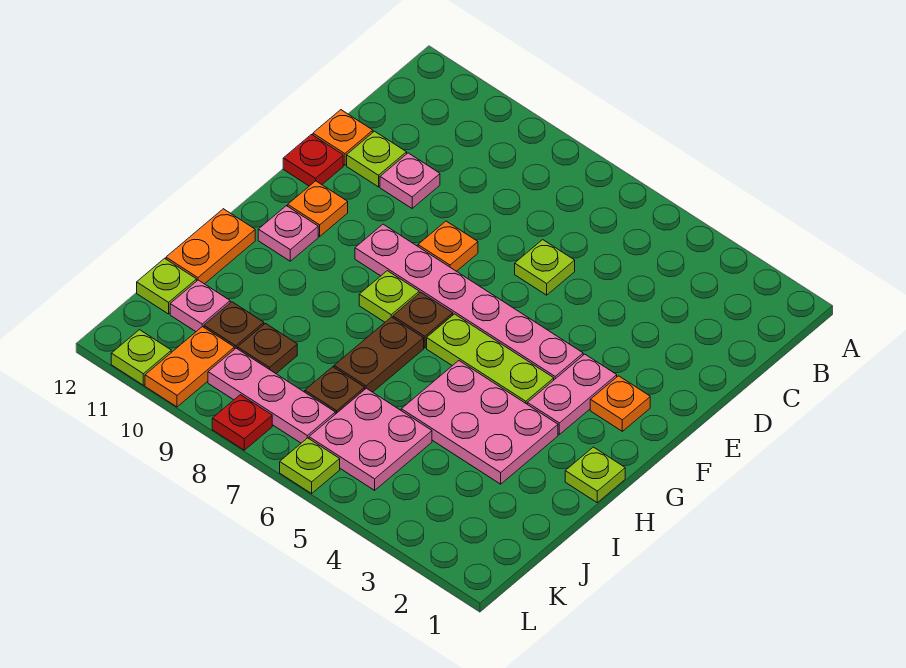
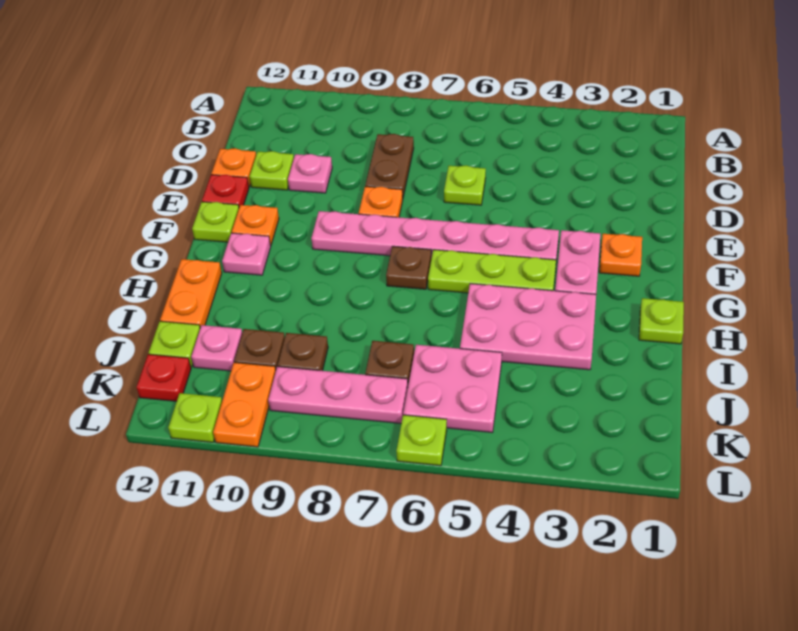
lime 1x1 plate [359,271,419,322] -> lime 1x1 plate moved to [192,202,239,242]
brown 1x2 plate [334,317,424,392] -> brown 1x2 plate moved to [365,134,414,197]
red 1x1 plate [212,395,272,450] -> red 1x1 plate moved to [137,354,191,401]

